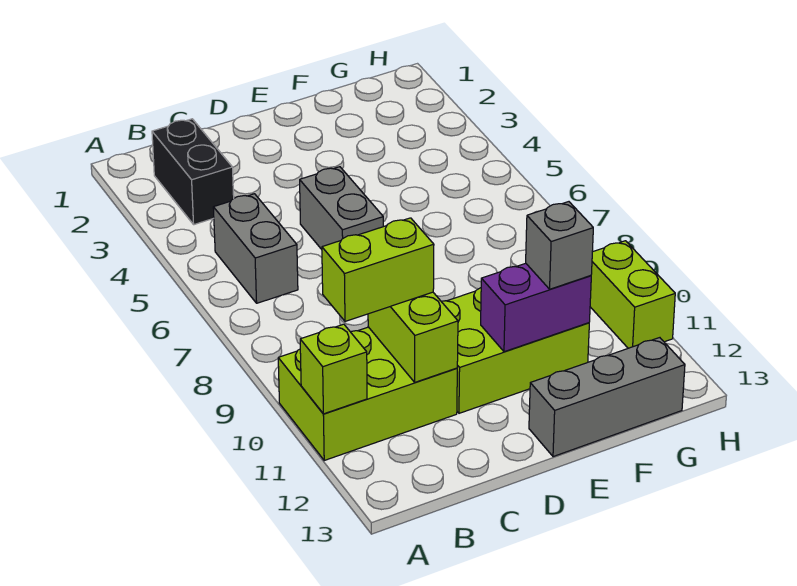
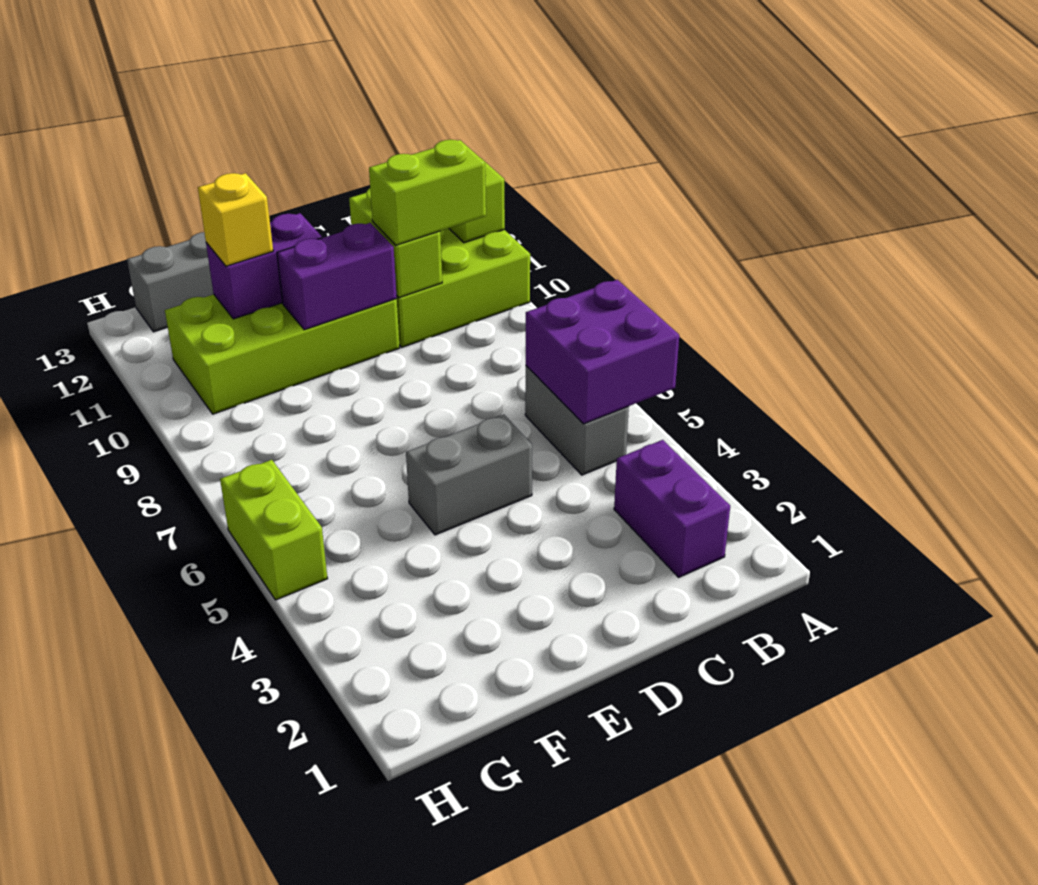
none -> purple 2x2 brick [526,280,679,424]
black 1x2 brick [152,119,234,225] -> purple 1x2 brick [614,440,730,577]
grey 1x2 brick [300,167,383,249] -> grey 1x2 brick turned to [406,415,532,535]
lime 2x3 brick [441,288,589,413] -> lime 2x4 brick [165,294,400,414]
none -> purple 1x2 brick [277,223,397,330]
grey 1x1 brick [526,202,593,289] -> yellow 1x1 brick [198,173,273,266]
lime 1x2 brick [590,241,675,348] -> lime 1x2 brick moved to [220,460,328,600]

